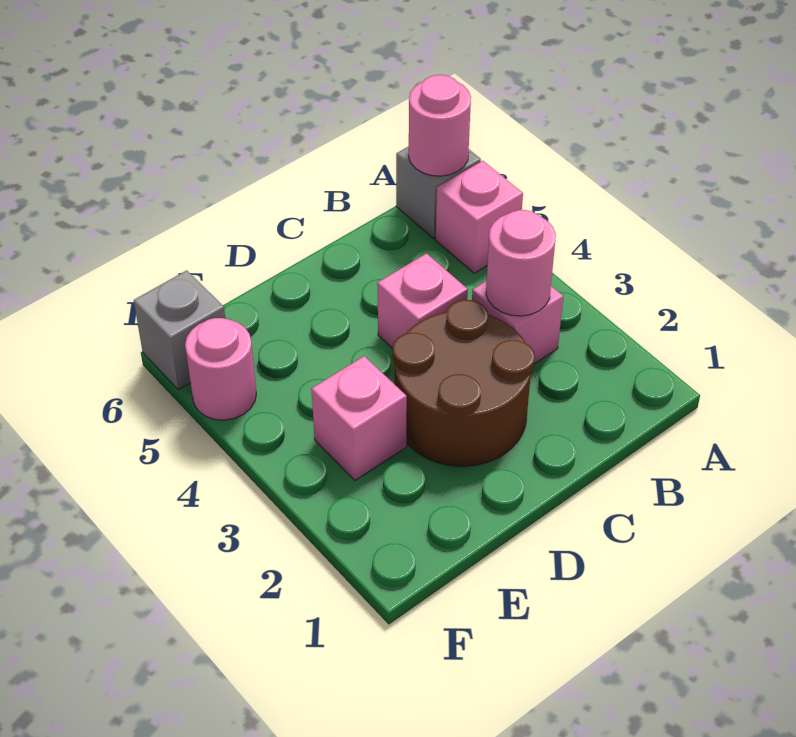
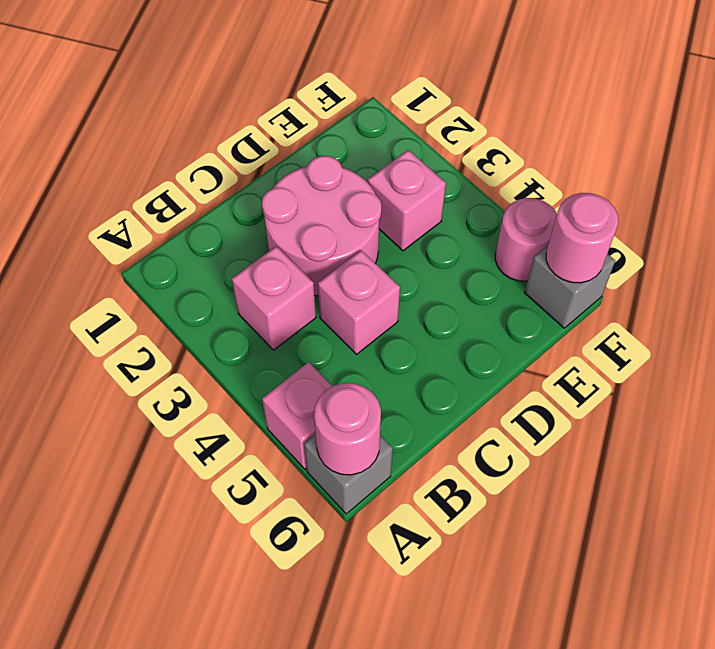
pink 1x1 round brick [486,210,556,316] -> pink 1x1 round brick moved to [546,193,618,283]
brown 2x2 round brick [393,300,534,466] -> pink 2x2 round brick [262,156,382,296]

